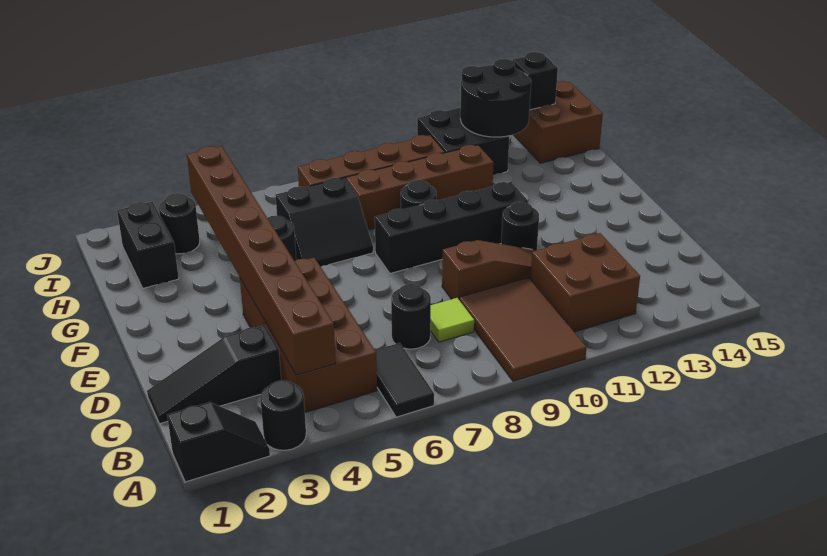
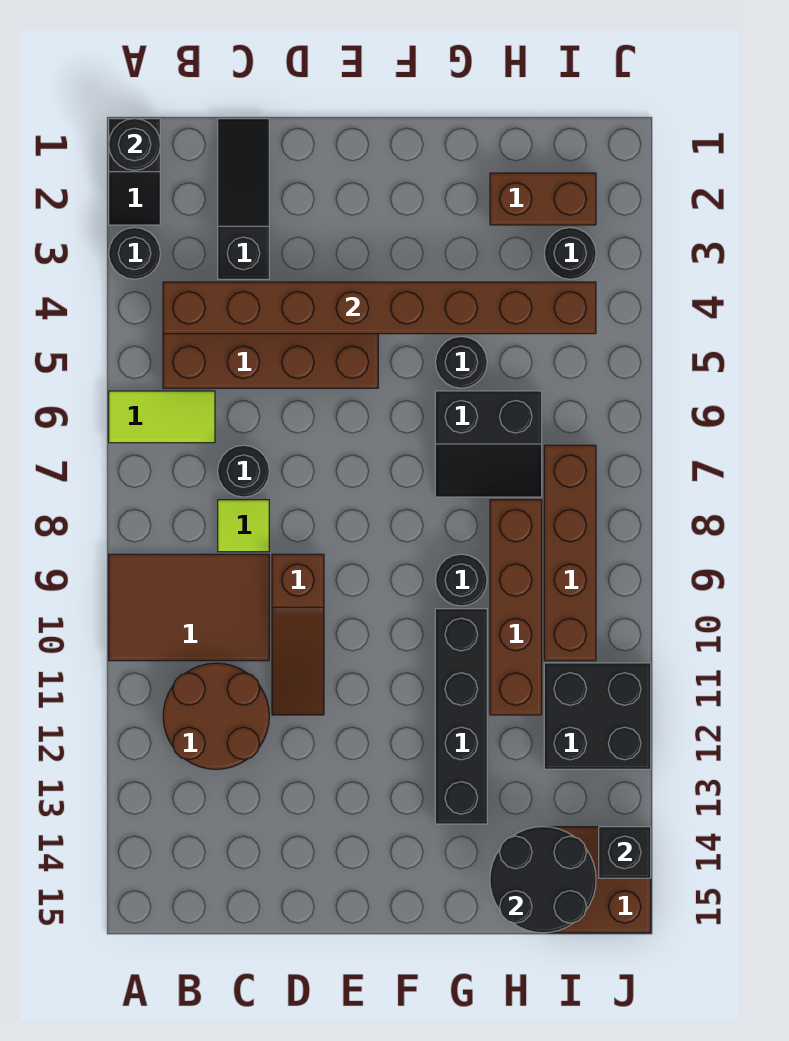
black 1x2 tile [375,343,434,417] -> lime 1x2 tile [109,391,215,443]
brown 2x2 brick [530,233,640,332] -> brown 2x2 round brick [163,663,269,769]
black 1x1 round brick [501,202,539,250] -> black 1x1 round brick moved to [109,119,160,170]
black 1x4 brick [375,182,528,273] -> black 1x4 brick moved to [435,609,487,824]
black 2x2 slope [275,178,373,267] -> black 2x2 slope turned to [435,391,542,497]
black 1x2 brick [117,202,179,288] -> brown 1x2 brick [490,173,596,225]
black 2x2 round brick [460,59,531,137] -> black 2x2 round brick moved to [490,827,596,933]

